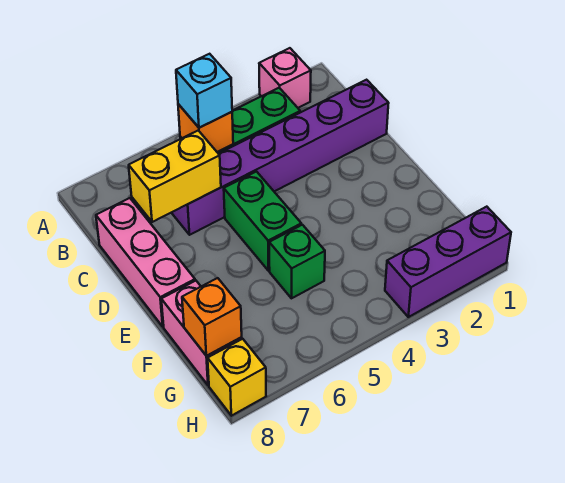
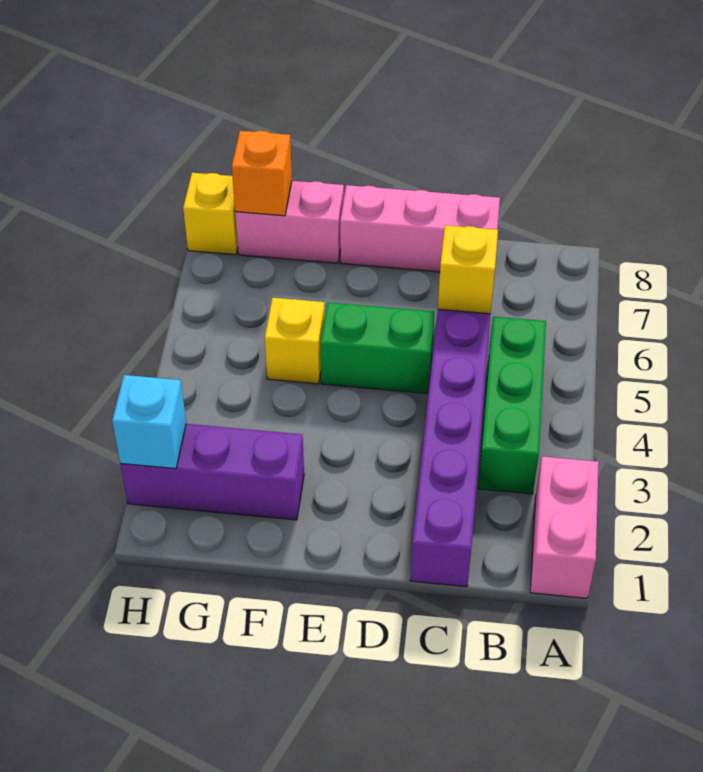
pink 1x1 brick [259,48,311,108] -> pink 1x2 brick [530,456,599,598]
orange 1x1 brick [178,104,233,152] -> none
cyan 1x1 brick [176,54,232,128] -> cyan 1x1 brick moved to [112,375,186,469]
yellow 1x2 brick [129,131,221,222] -> yellow 1x1 brick [438,225,498,314]
green 1x1 brick [269,225,325,298] -> yellow 1x1 brick [265,298,325,384]
purple 1x3 brick [385,207,511,317] -> purple 1x3 brick turned to [120,424,304,520]

